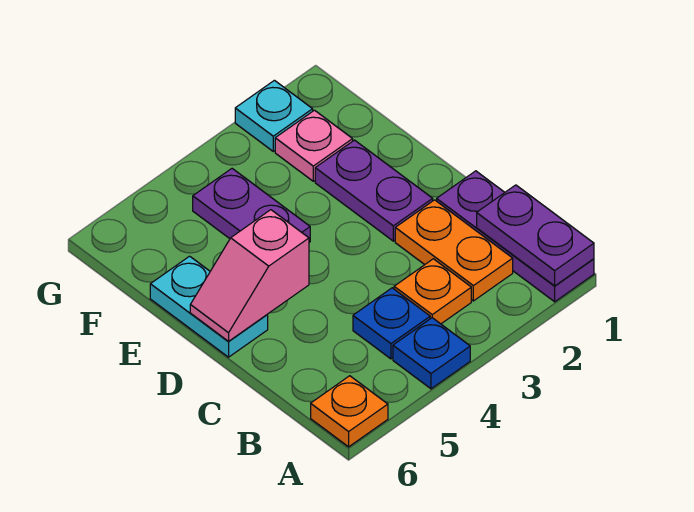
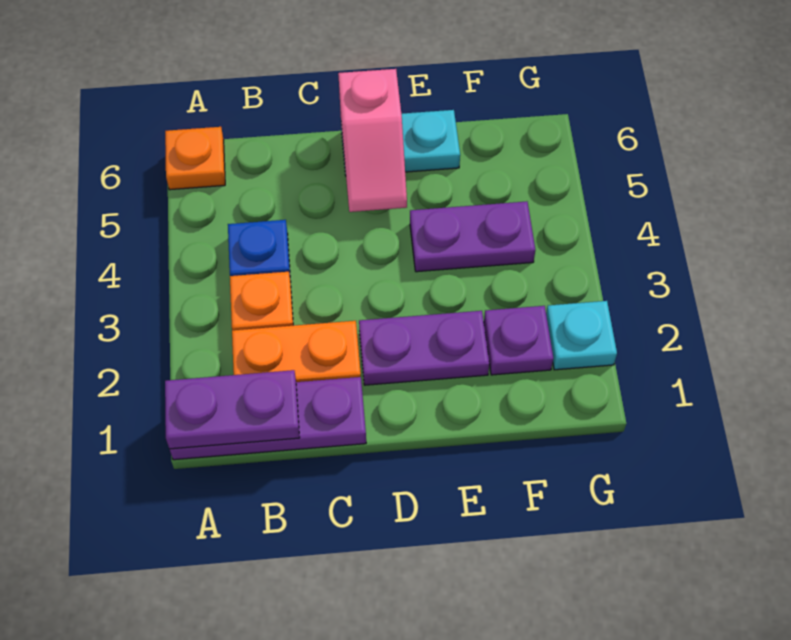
blue 1x1 plate [393,318,470,389] -> none
pink 1x2 slope [190,210,309,341] -> pink 1x2 slope turned to [338,69,407,212]
pink 1x1 plate [275,110,353,181] -> purple 1x1 plate [484,306,553,375]

